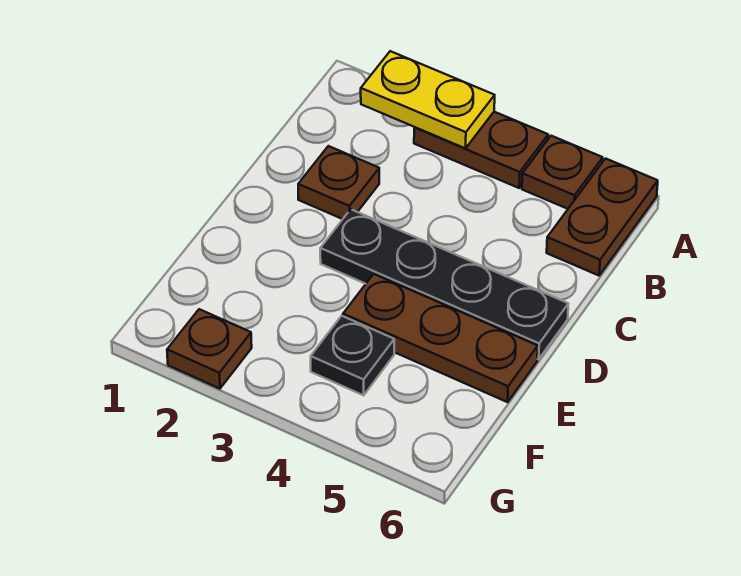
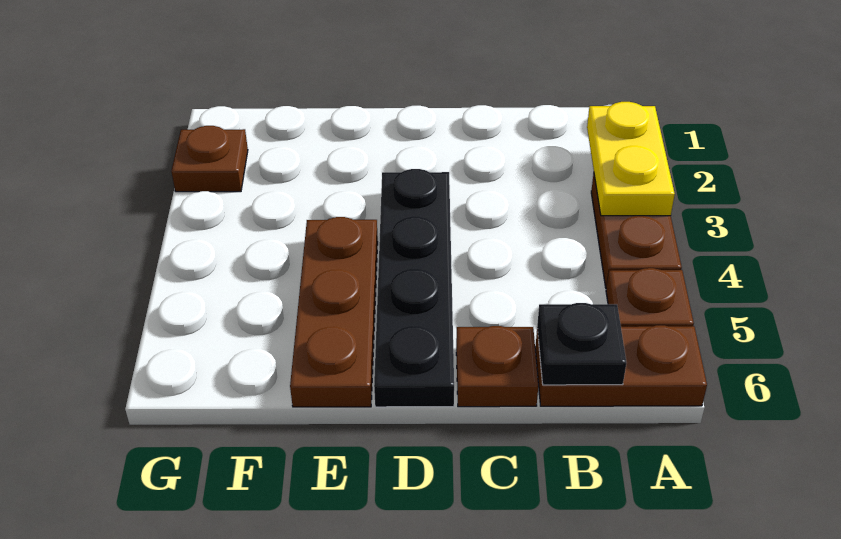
brown 1x1 plate [298,146,379,219] -> brown 1x1 plate moved to [456,326,538,407]
black 1x1 plate [311,316,394,395] -> black 1x1 plate moved to [537,303,626,385]

